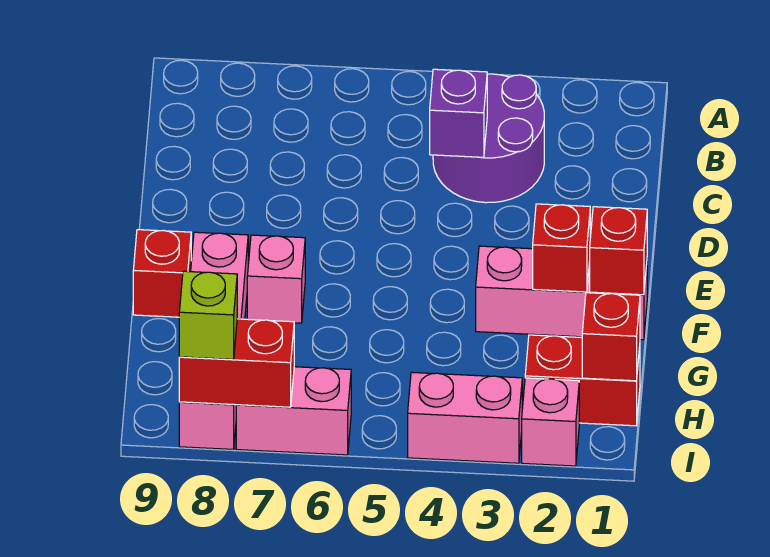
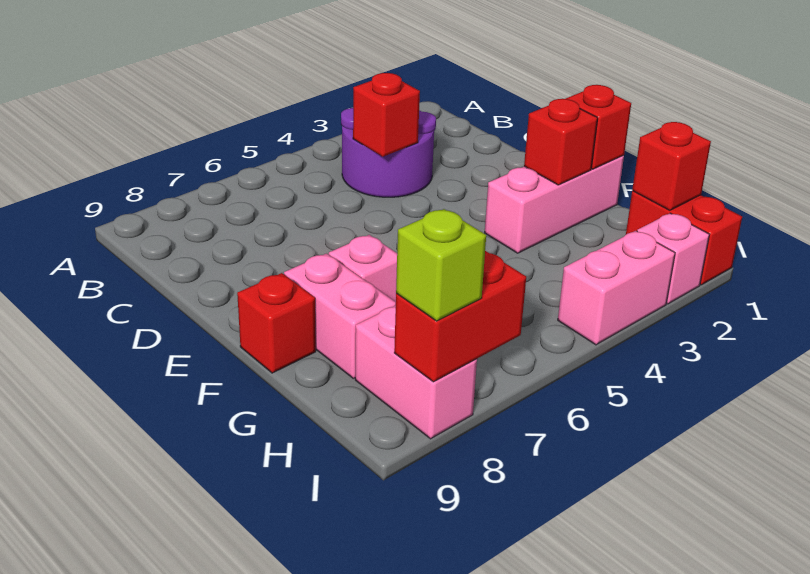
purple 1x1 brick [430,69,487,157] -> red 1x1 brick [353,73,420,157]
red 1x2 brick [525,335,640,426] -> red 1x2 brick turned to [626,191,742,285]
pink 1x2 brick [236,367,351,455] -> none

